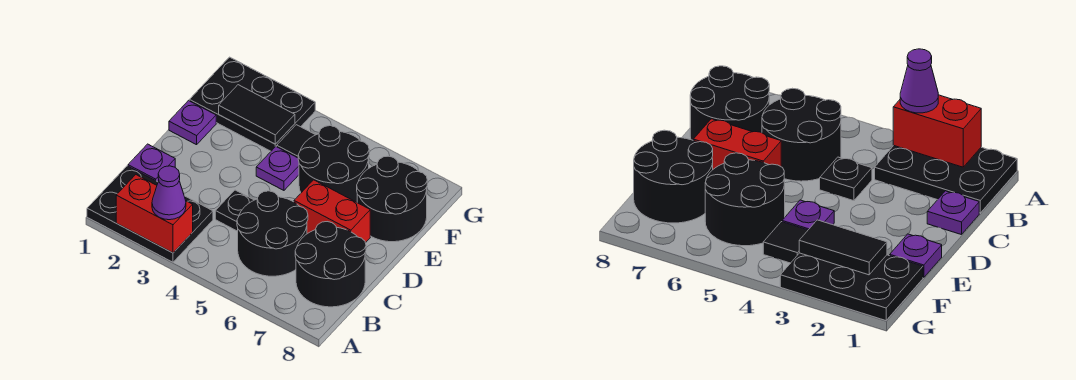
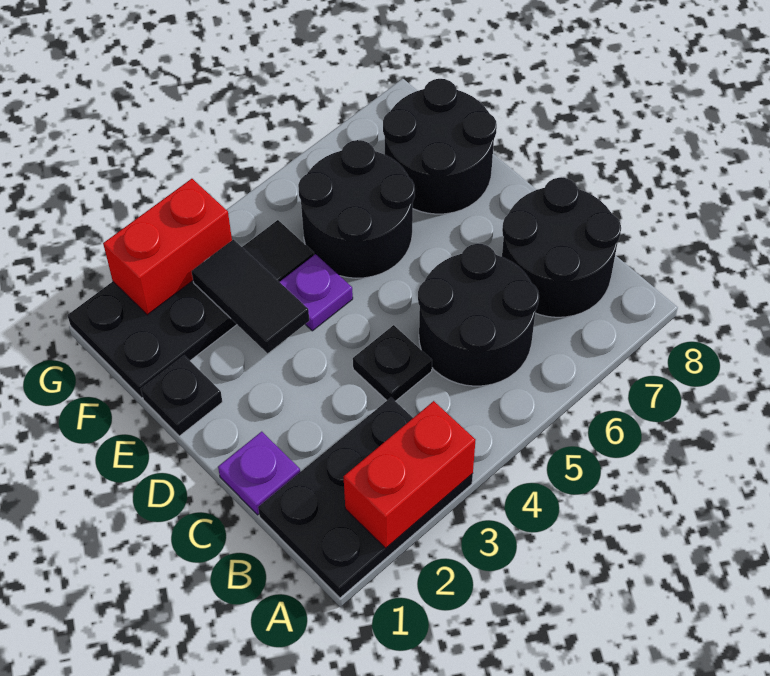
purple 1x1 cone [152,166,186,220] -> none
red 1x2 brick [294,180,370,243] -> red 1x2 brick moved to [103,179,232,315]
purple 1x1 plate [169,101,216,145] -> black 1x1 plate [141,356,222,436]
black 1x2 tile [219,85,295,144] -> black 1x2 tile turned to [192,240,309,353]

